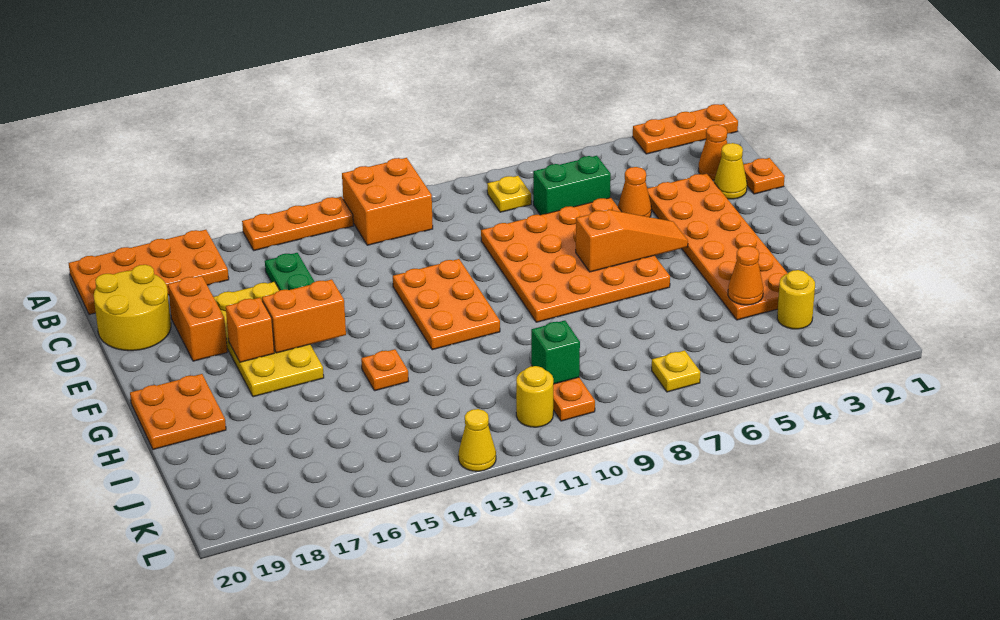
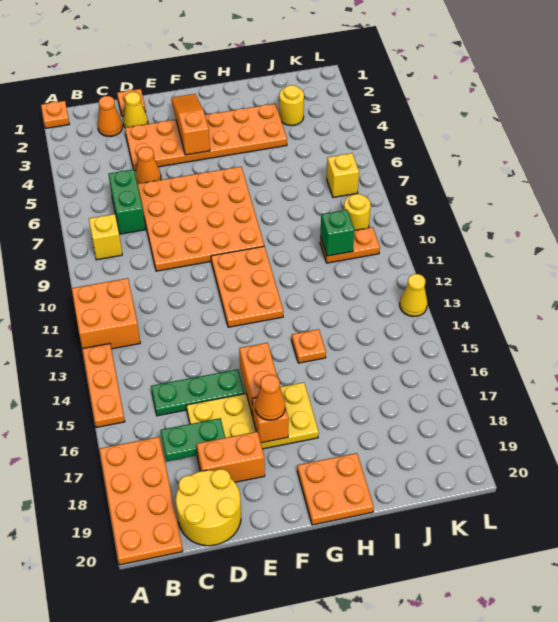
orange 1x3 plate [633,104,738,154] -> orange 1x1 plate [41,101,69,128]
yellow 1x1 plate [487,176,531,212] -> yellow 1x1 brick [89,214,122,260]
none -> green 1x2 plate [160,418,225,461]
orange 2x3 plate [393,259,500,350] -> orange 2x3 plate turned to [211,246,283,327]
orange 1x3 slope [576,210,688,272] -> orange 1x3 slope moved to [171,94,210,155]
orange 1x1 cone [728,246,763,305] -> orange 1x1 cone moved to [255,375,285,420]
yellow 1x1 plate [652,350,700,392] -> yellow 1x1 brick [327,153,359,198]
yellow 1x1 round brick [516,366,553,427] -> yellow 1x1 round brick moved to [344,194,371,230]

